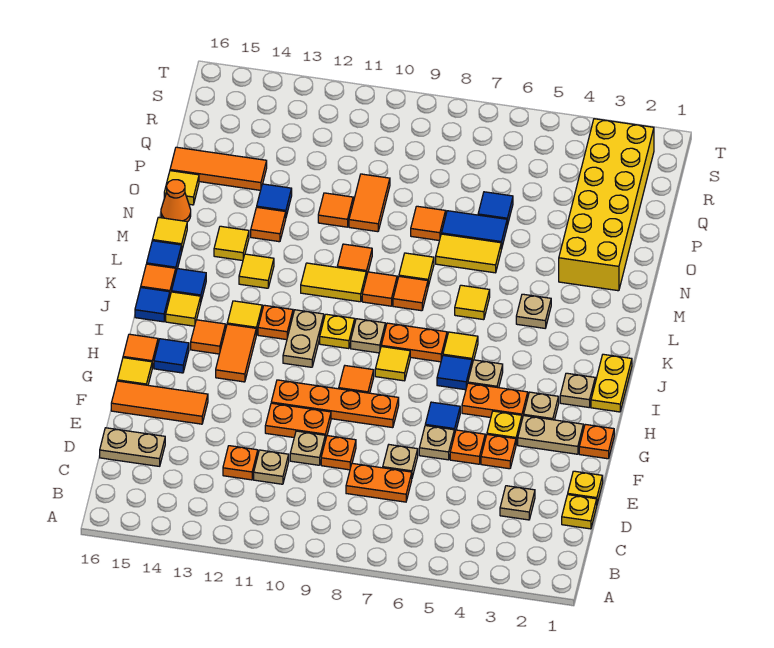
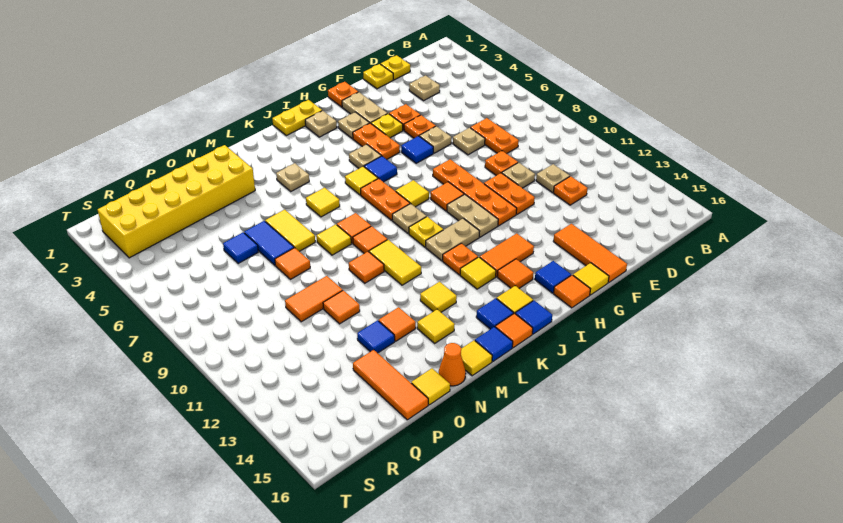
tan 1x2 plate [100,428,165,466] -> tan 1x2 plate moved to [447,194,498,237]

